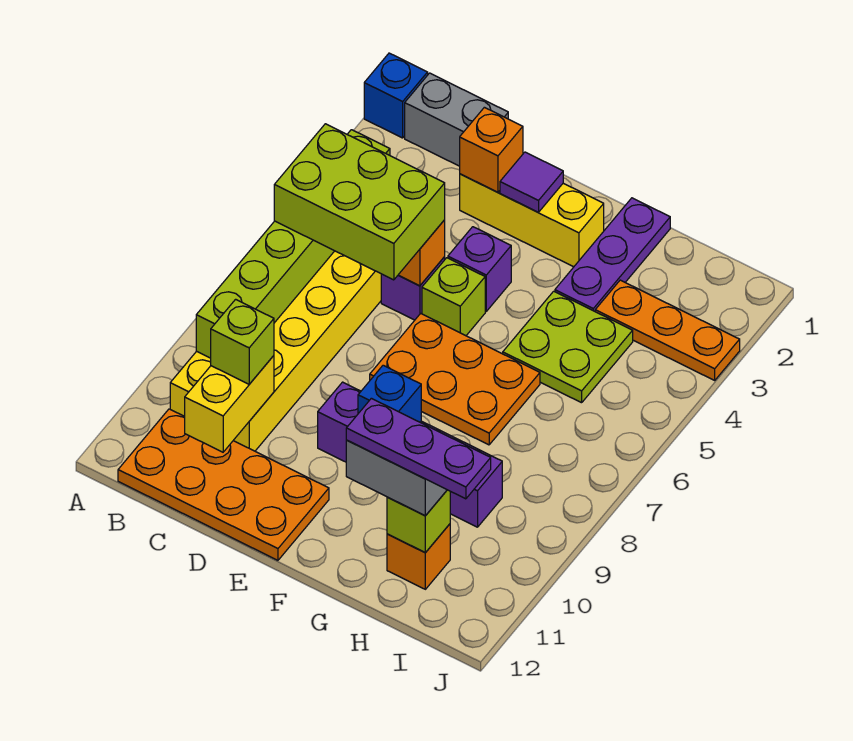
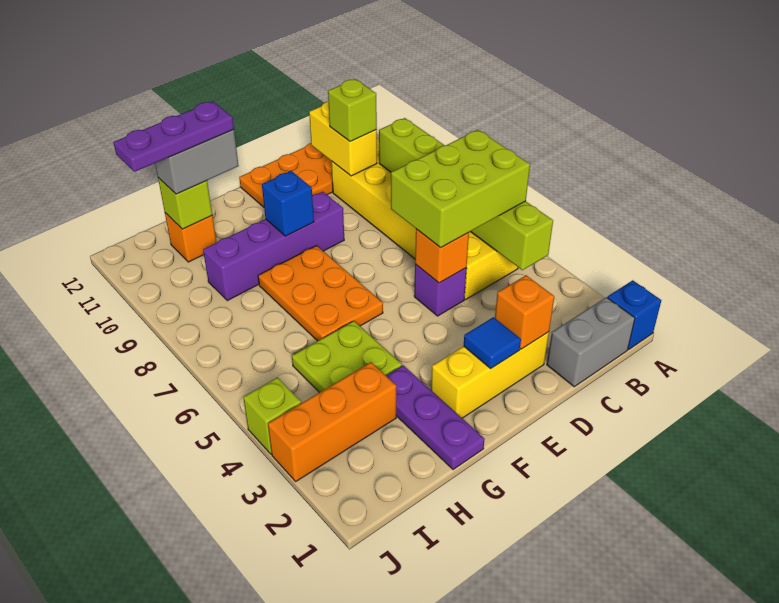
purple 1x1 tile [500,152,563,212] -> blue 1x1 tile [464,317,521,368]
purple 1x1 brick [448,227,511,311] -> none
lime 1x1 brick [422,258,485,336] -> lime 1x1 brick moved to [243,377,301,454]
orange 2x3 plate [370,313,540,445] -> orange 2x3 plate turned to [258,246,383,341]
orange 1x3 plate [595,280,740,380] -> orange 1x3 brick [268,362,396,481]

